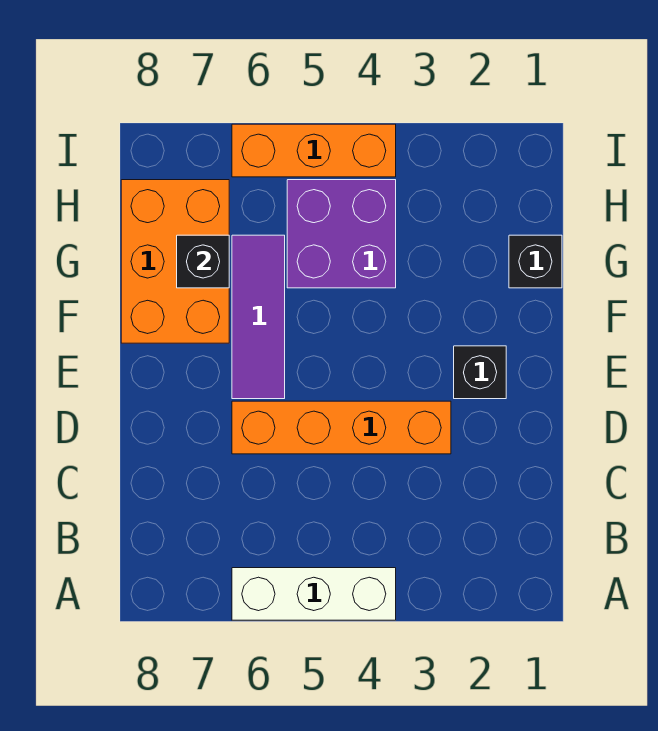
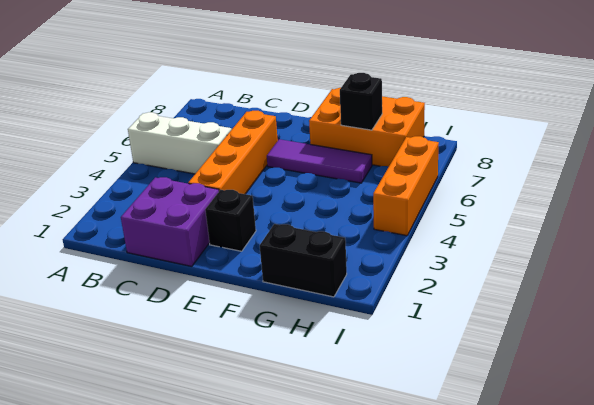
white 1x3 brick [232,568,396,620] -> white 1x3 brick turned to [128,112,232,174]
black 1x1 brick [509,235,562,288] -> black 1x2 brick [260,224,347,297]
purple 2x2 brick [287,180,396,288] -> purple 2x2 brick moved to [121,177,219,266]

